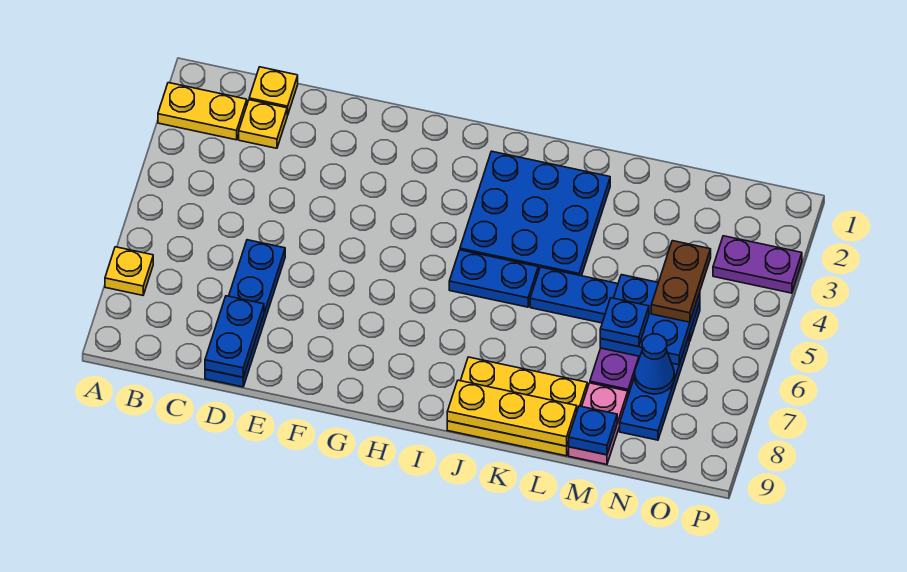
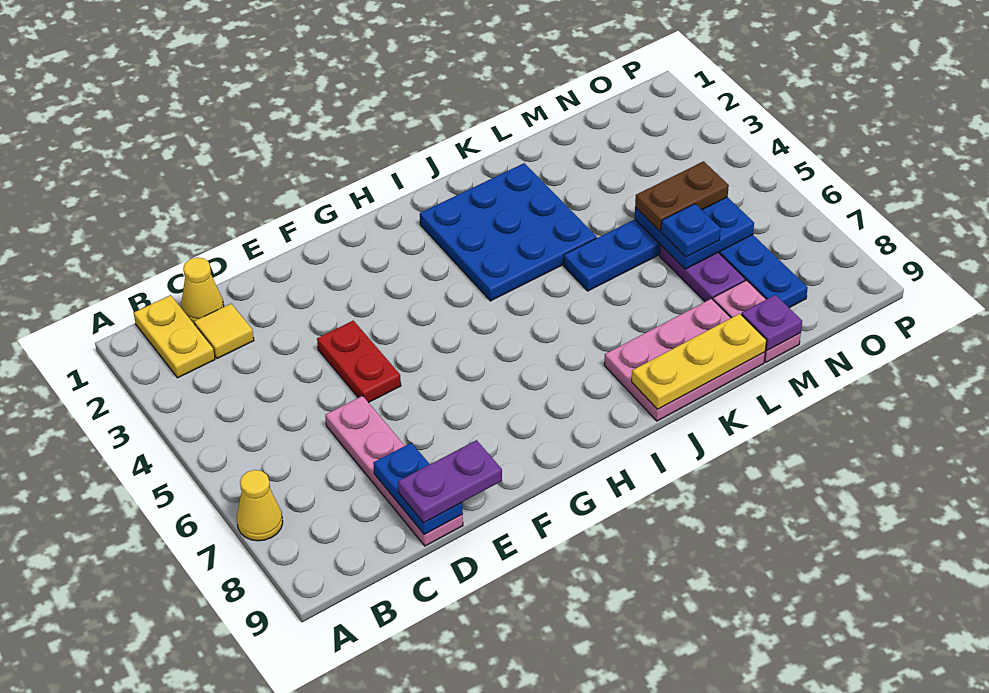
yellow 1x2 plate [158,83,247,140] -> yellow 1x2 plate turned to [134,295,215,378]
yellow 1x1 plate [105,247,153,295] -> yellow 1x1 cone [237,470,283,541]
yellow 1x1 plate [249,67,298,115] -> yellow 1x1 cone [181,258,224,324]
yellow 1x1 plate [239,100,287,148] -> yellow 1x1 tile [194,304,254,359]
blue 1x4 plate [205,240,285,387] -> pink 1x4 plate [325,396,463,546]
none -> red 1x2 plate [317,321,401,403]
blue 1x2 plate [449,250,538,307] -> none
yellow 2x3 plate [447,357,587,456] -> pink 2x3 plate [604,298,765,421]
blue 1x1 plate [569,406,617,455] -> purple 1x1 plate [741,295,802,351]
brown 1x2 plate [651,241,711,322] -> brown 1x2 plate turned to [635,161,729,231]
blue 1x1 cone [635,334,674,394] -> none
purple 1x2 plate [713,236,802,293] -> purple 1x2 plate moved to [398,440,502,523]

